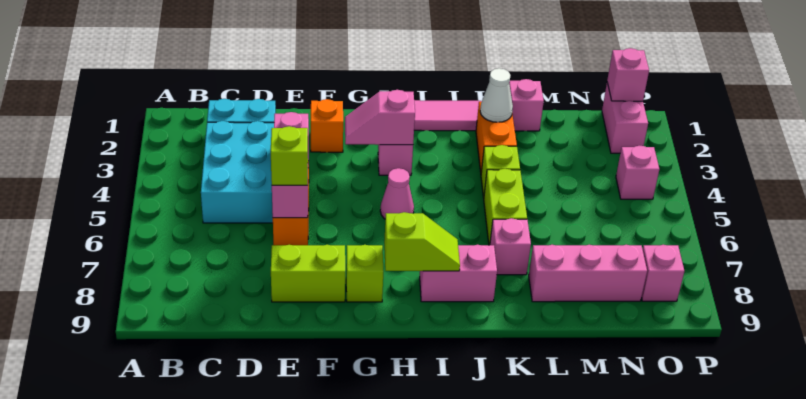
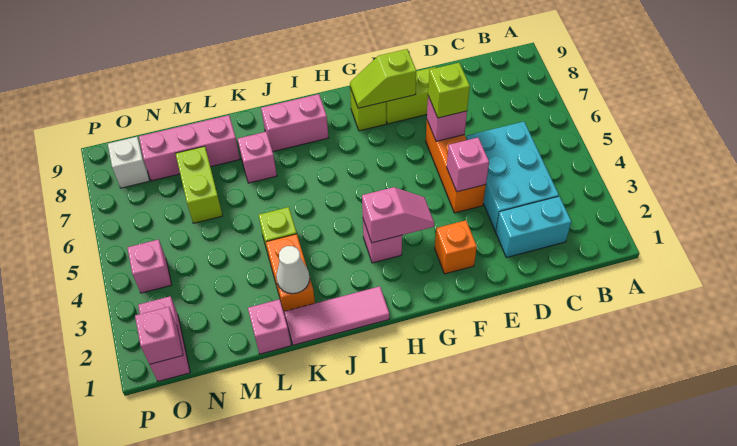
pink 1x1 cone [380,168,414,219] -> none
lime 1x2 slope [384,212,460,271] -> lime 1x2 slope moved to [350,49,416,108]
lime 1x2 brick [484,169,527,245] -> lime 1x2 brick moved to [176,146,223,223]
pink 1x1 brick [641,245,684,301] -> white 1x1 brick [108,137,150,188]

